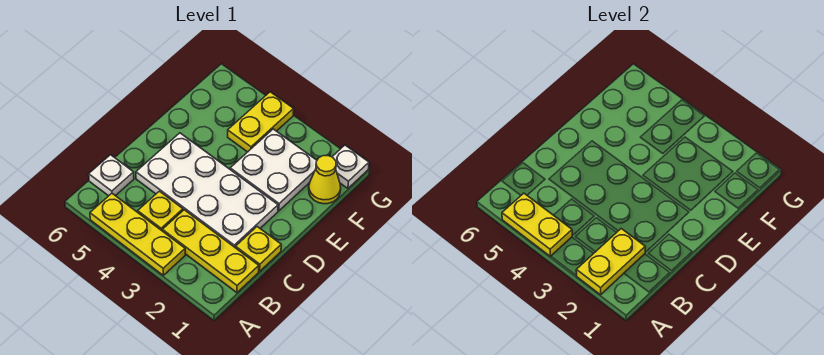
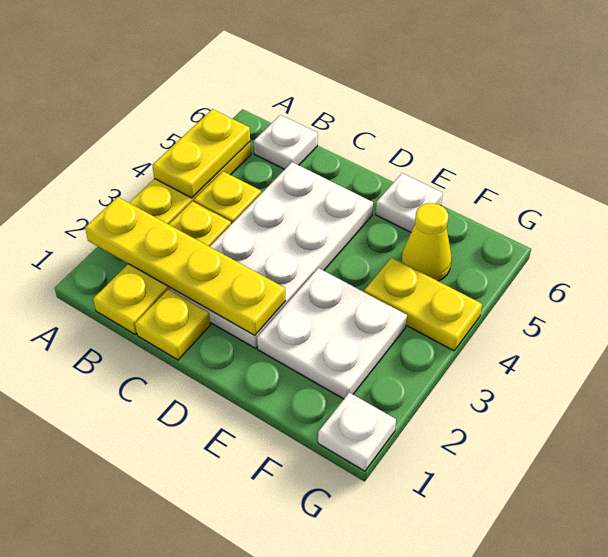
yellow 1x2 plate [576,229,645,295] -> yellow 1x4 plate [85,197,285,336]
none -> white 1x1 plate [376,173,443,232]
yellow 1x1 cone [309,156,341,204] -> yellow 1x1 cone moved to [401,203,451,281]

